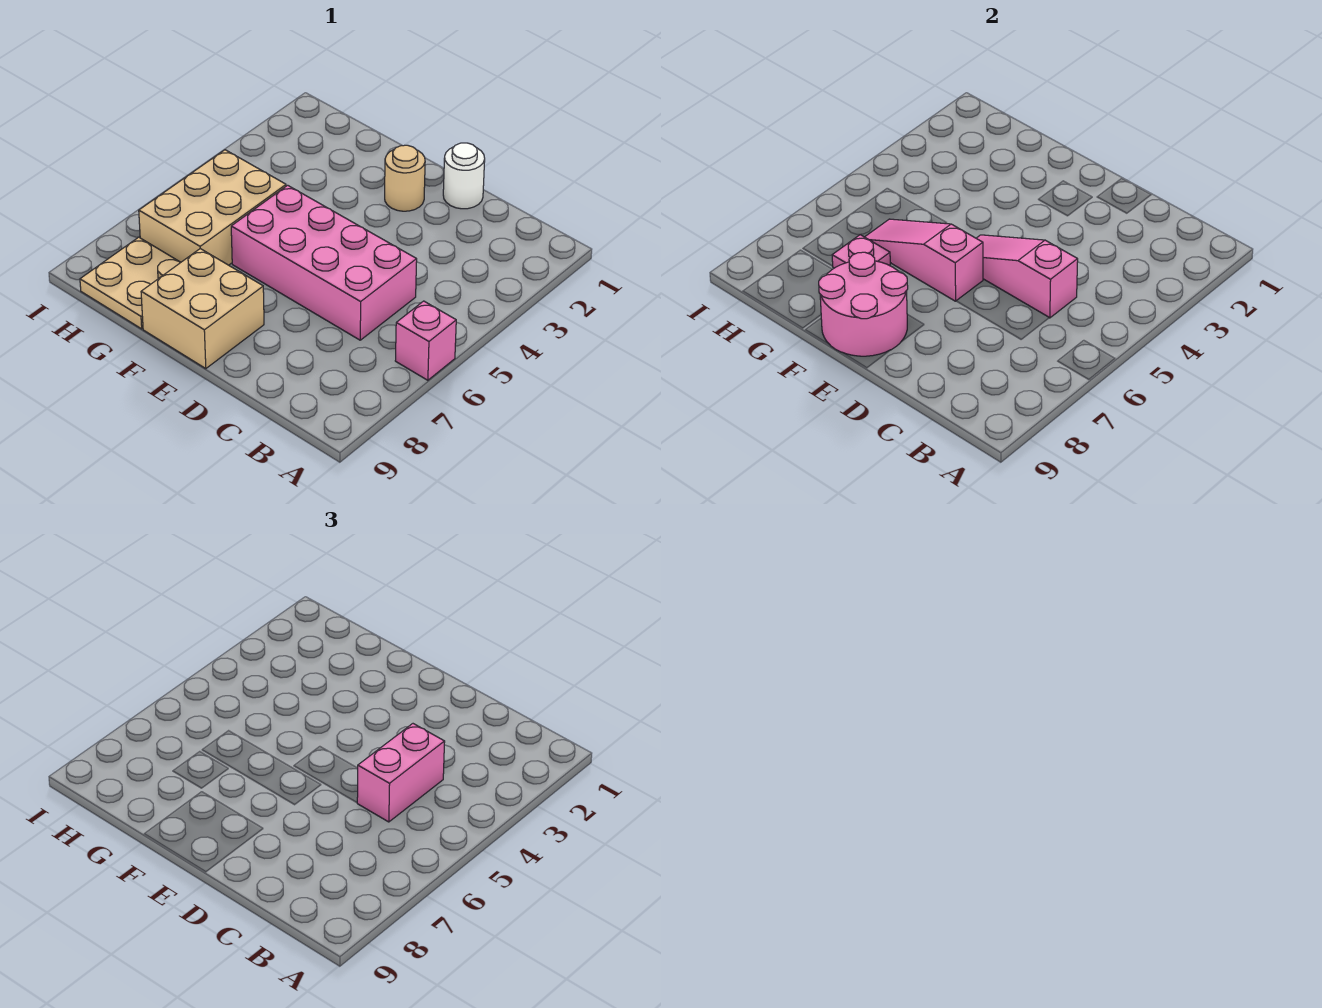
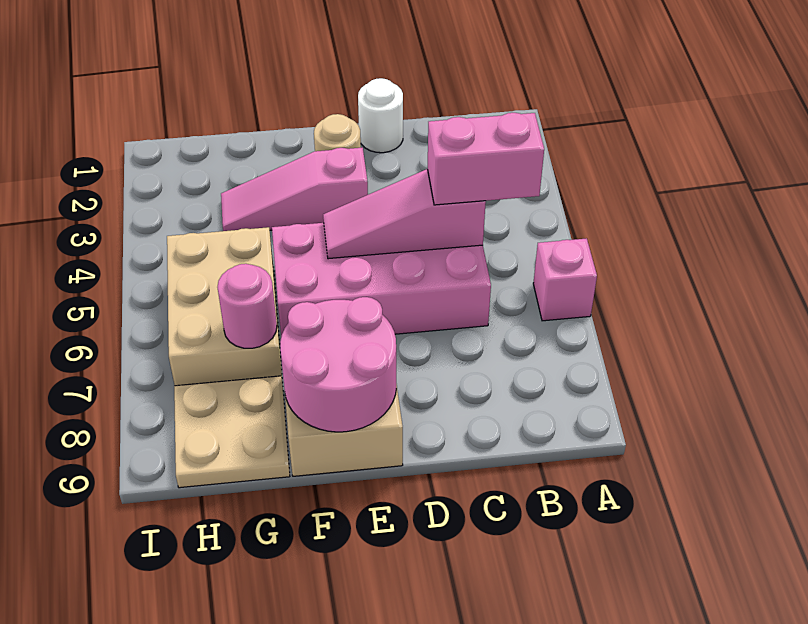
pink 1x2 brick [357,724,445,822] -> pink 1x2 brick turned to [428,113,544,205]
pink 1x3 slope [865,219,983,301] -> pink 1x3 slope moved to [221,148,368,231]
pink 1x1 plate [832,235,890,268] -> pink 1x1 round brick [217,264,277,348]

